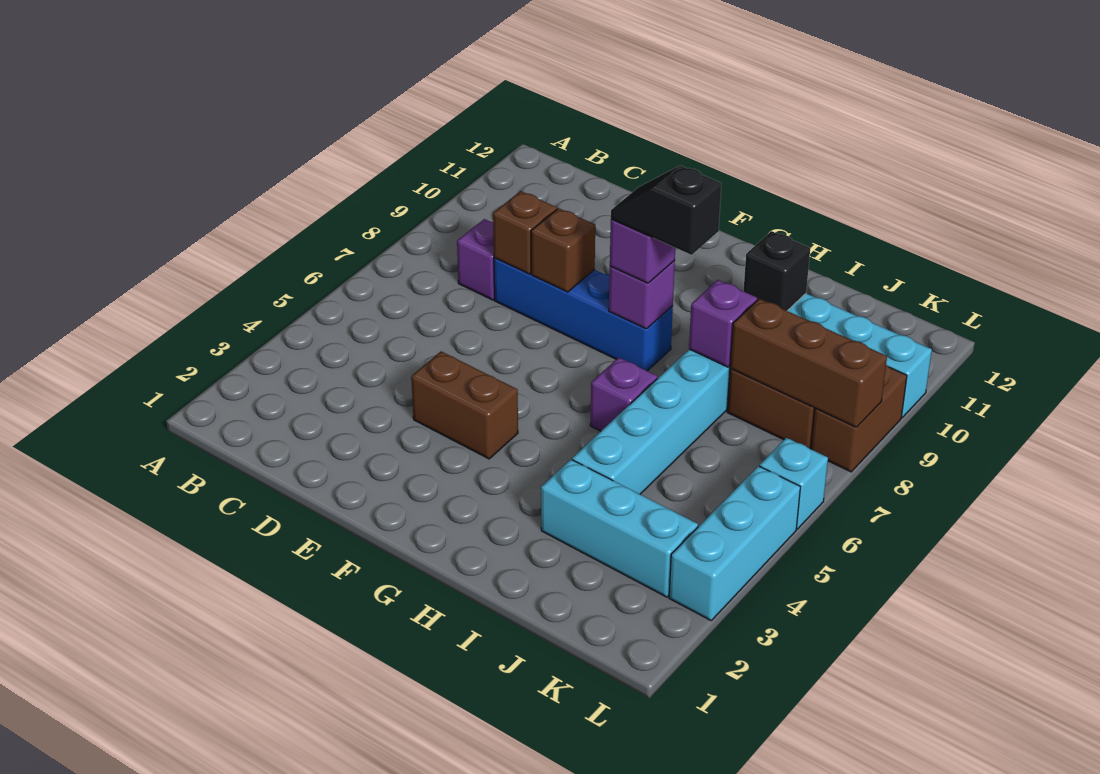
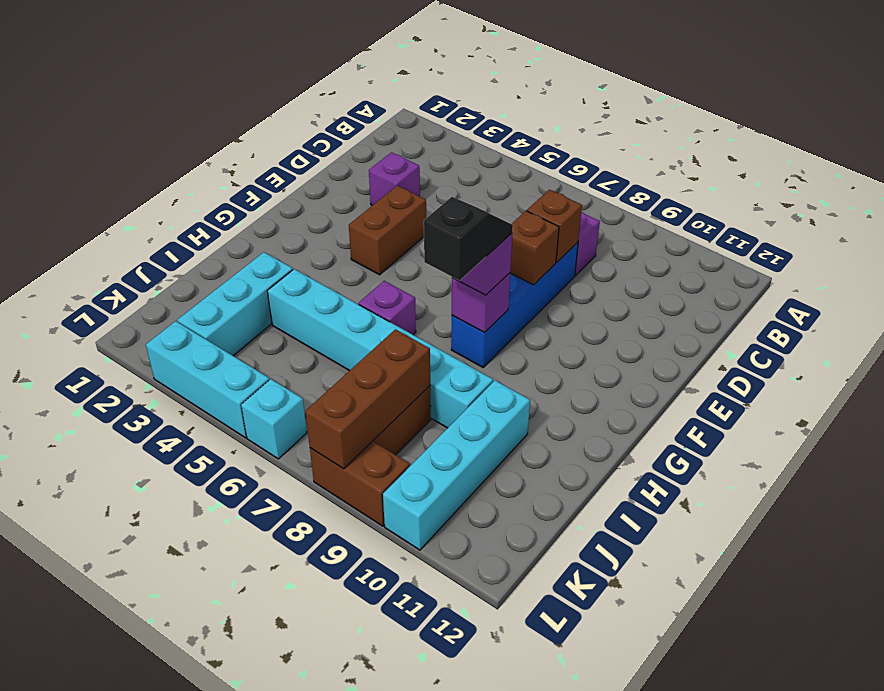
purple 1x1 brick [689,280,757,367] -> purple 1x1 brick moved to [369,152,420,205]
black 1x1 brick [744,231,810,311] -> none

